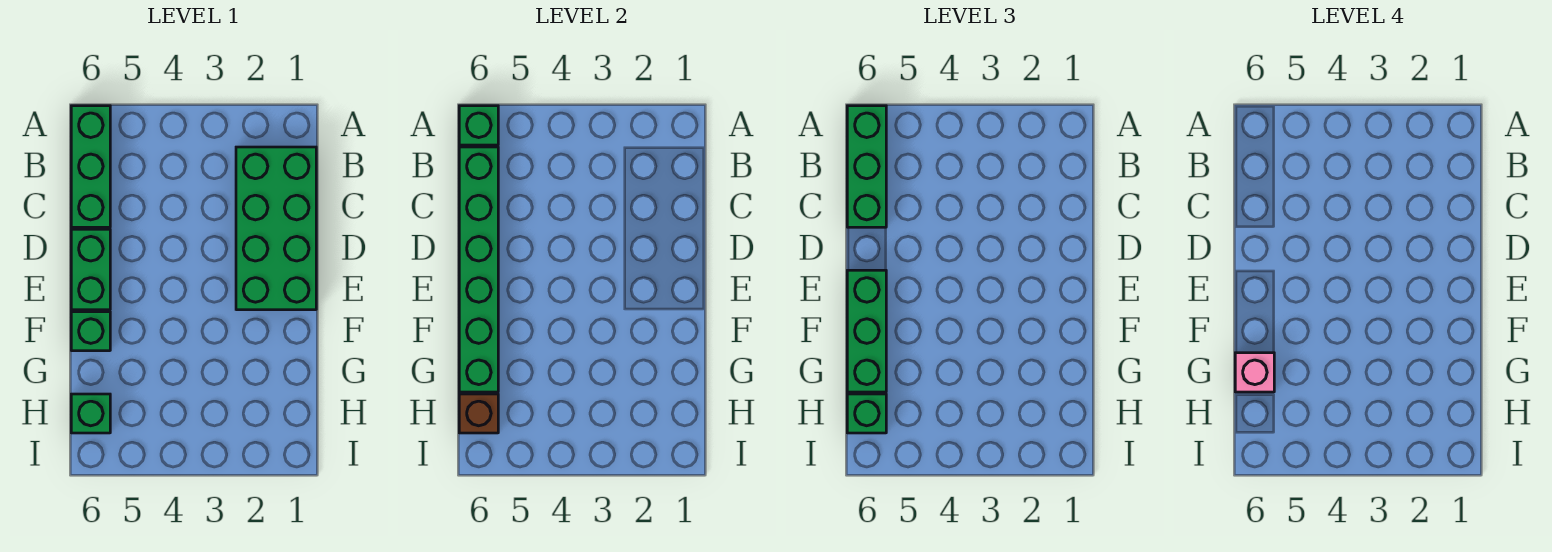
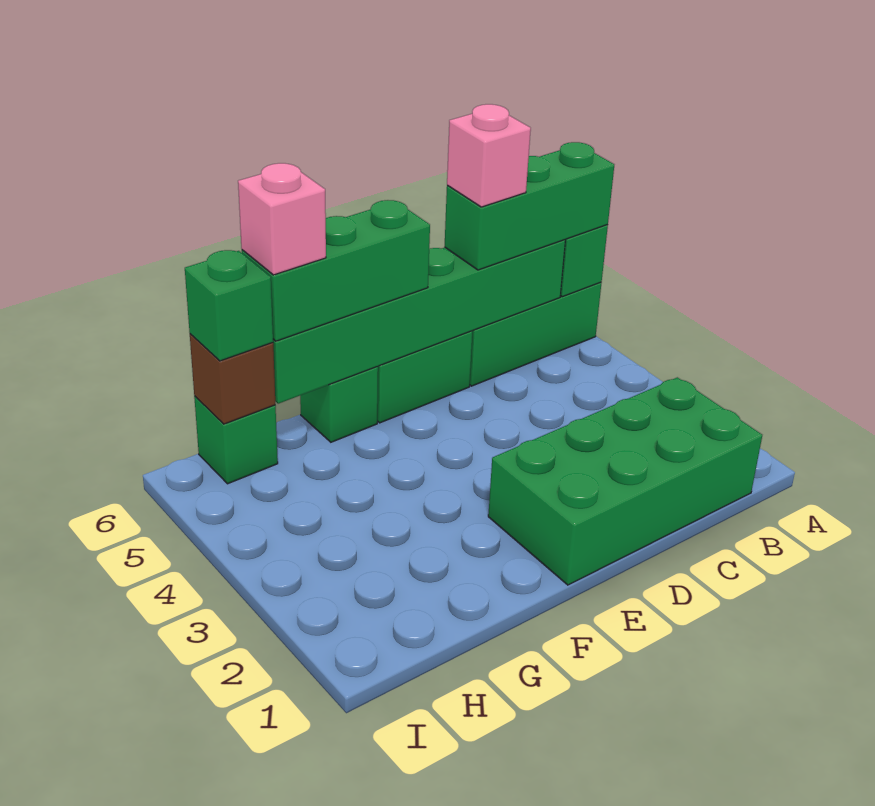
none -> pink 1x1 brick [447,104,531,207]

